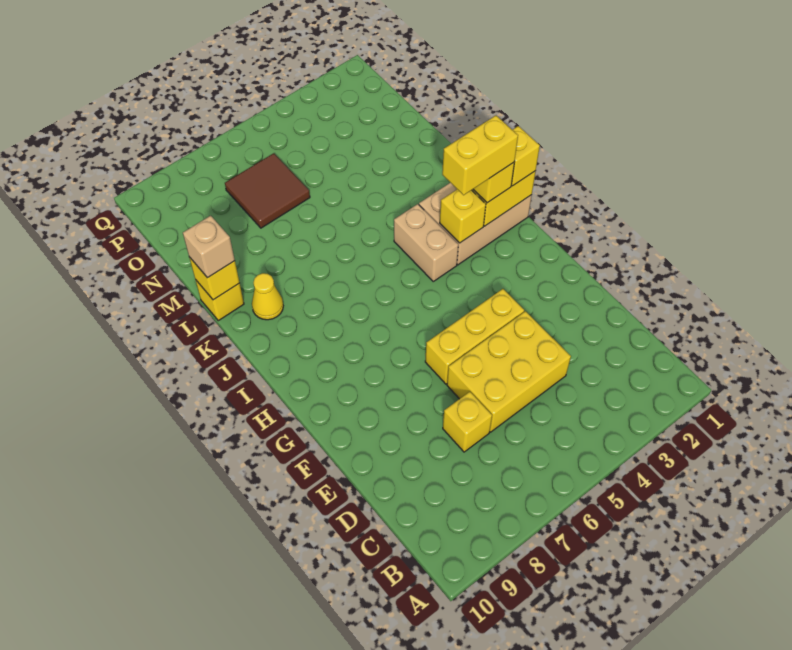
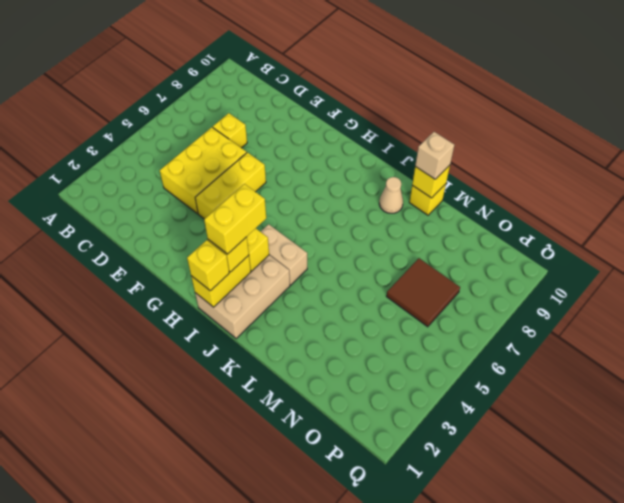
yellow 1x1 cone [252,273,283,320] -> tan 1x1 cone [379,177,403,213]

